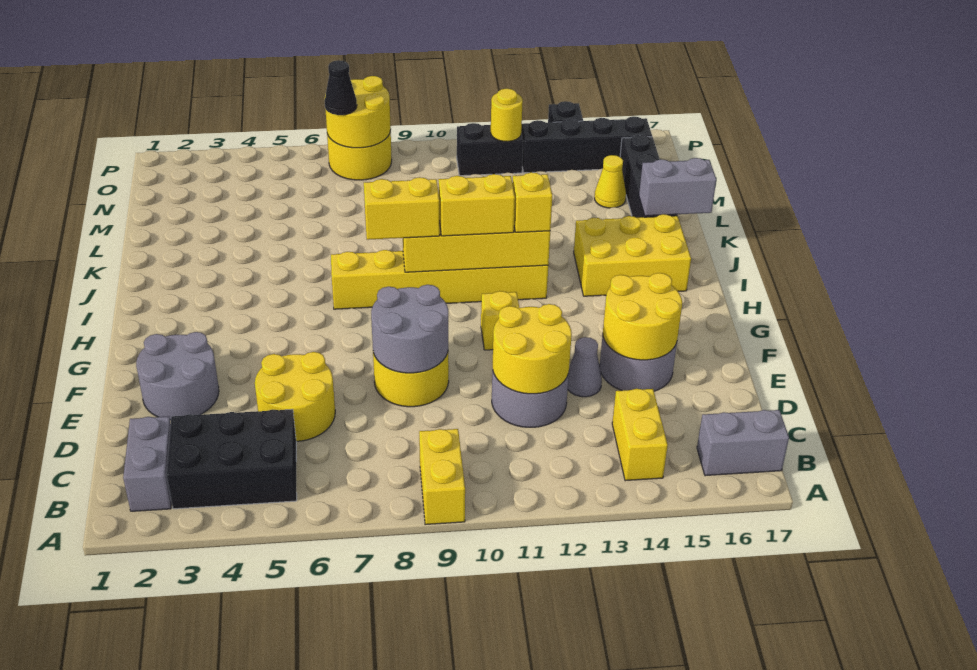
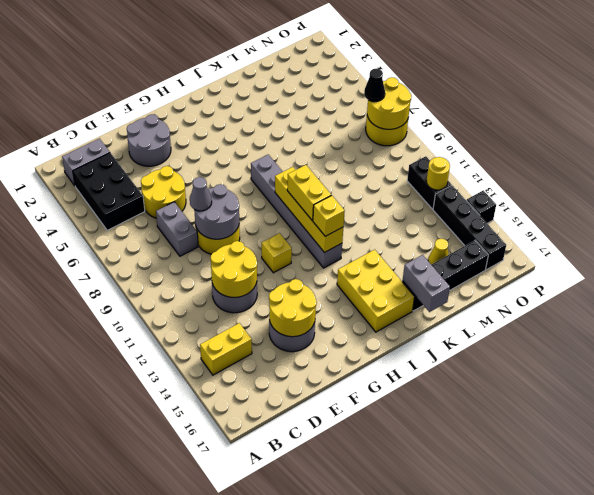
yellow 1x2 brick [419,429,465,525] -> none
grey 1x2 brick [697,410,789,476] -> grey 1x2 brick moved to [156,202,198,256]
grey 1x1 cone [568,337,602,397] -> grey 1x1 cone moved to [190,177,212,211]
yellow 1x6 brick [331,250,548,309] -> grey 1x6 brick [251,155,342,268]
yellow 1x2 brick [364,177,440,240] -> none

